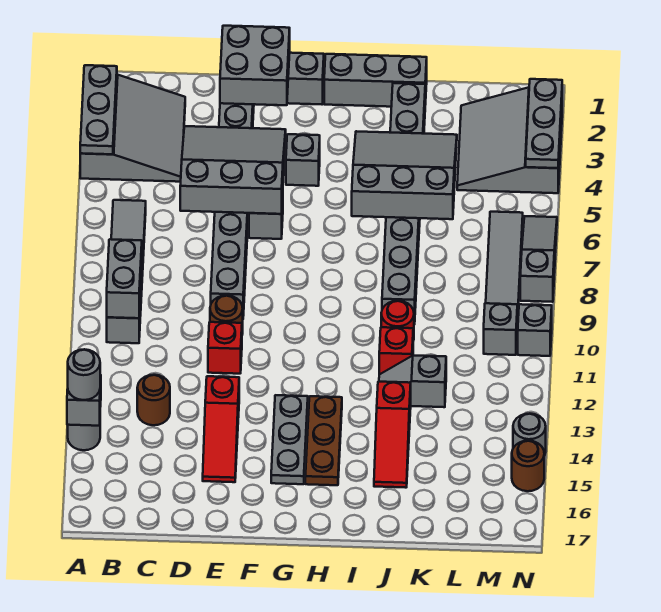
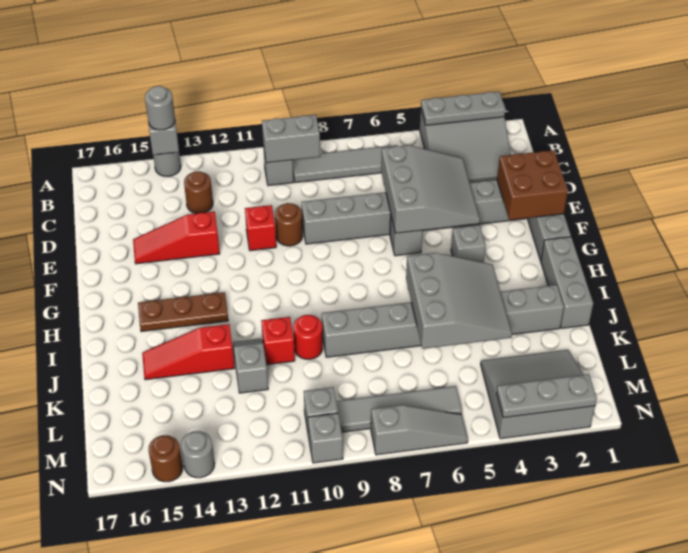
grey 2x2 brick [220,26,290,105] -> brown 2x2 brick [497,150,568,220]
grey 1x3 plate [271,395,308,484] -> none

